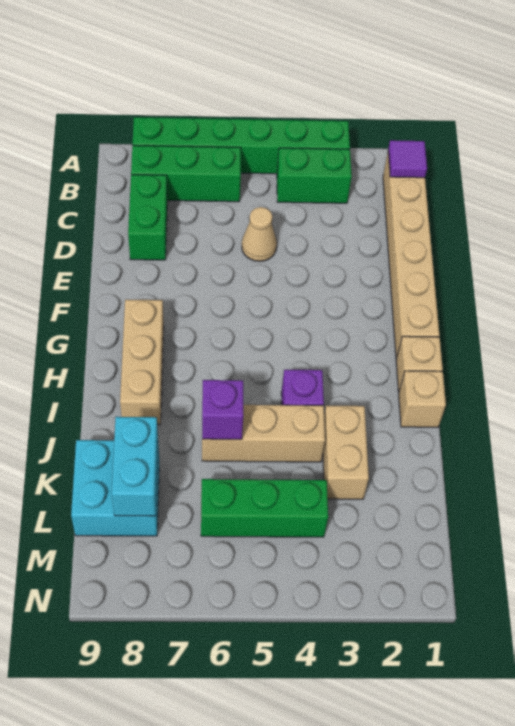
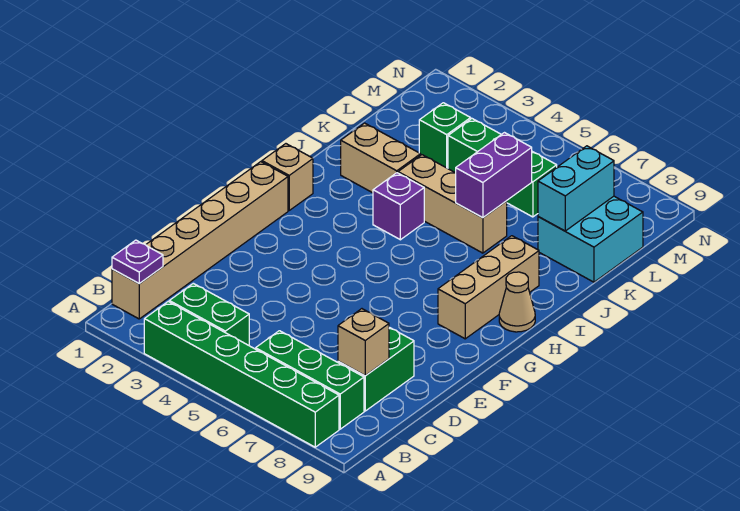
purple 1x1 tile [388,140,427,178] -> purple 1x1 plate [112,240,163,284]
tan 1x1 cone [242,207,277,261] -> tan 1x1 cone moved to [499,272,535,332]
tan 1x1 brick [399,371,446,427] -> tan 1x1 brick moved to [338,309,389,376]
tan 1x2 brick [323,406,369,499] -> tan 1x2 brick turned to [341,123,421,193]
purple 1x1 brick [202,380,243,439] -> purple 1x2 brick [456,133,532,218]
none -> green 1x1 brick [419,103,471,168]

